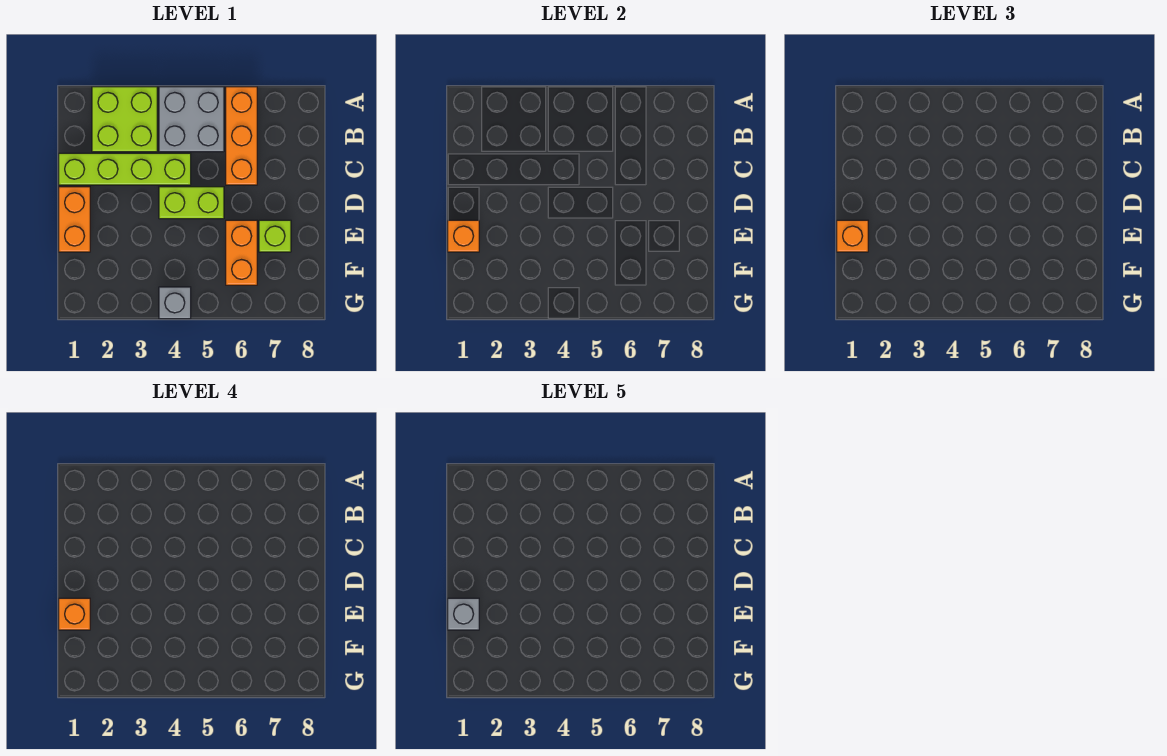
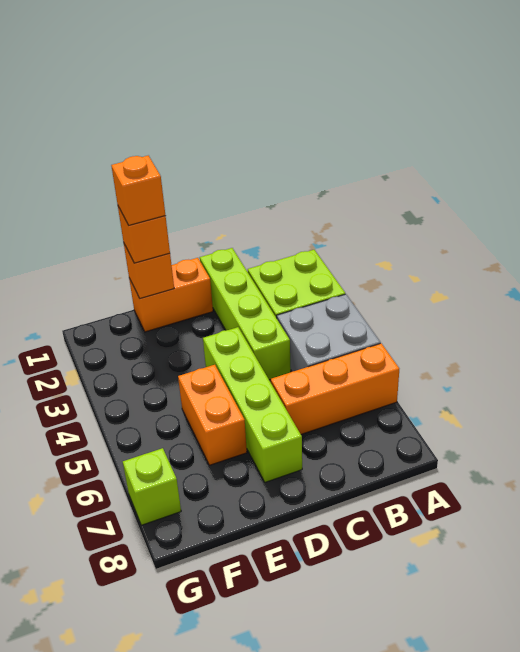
lime 1x2 brick [159,187,224,219] -> lime 1x4 brick [203,327,302,482]
grey 1x1 brick [448,598,479,630] -> none
orange 1x2 brick [226,220,257,285] -> orange 1x2 brick turned to [178,365,247,465]
lime 1x1 brick [259,220,291,252] -> lime 1x1 brick moved to [123,448,181,525]
grey 1x1 brick [159,287,191,319] -> none

